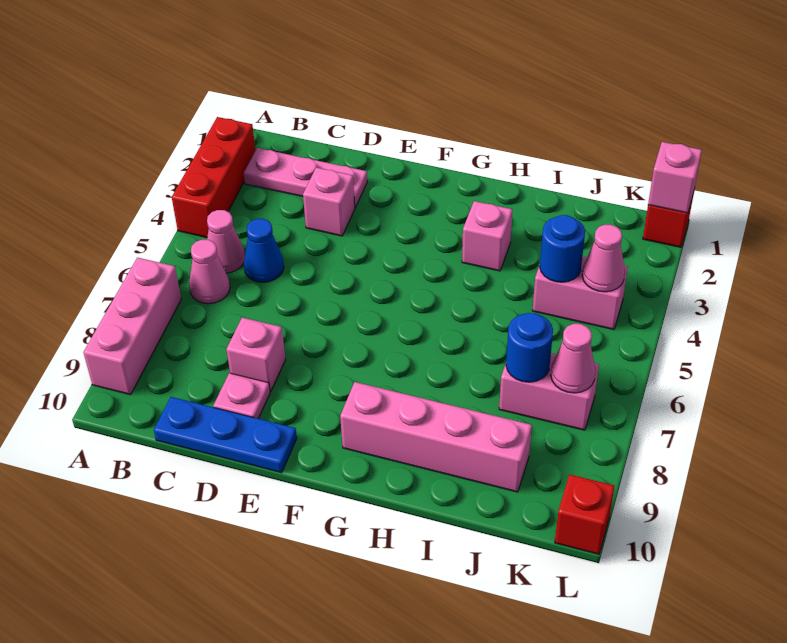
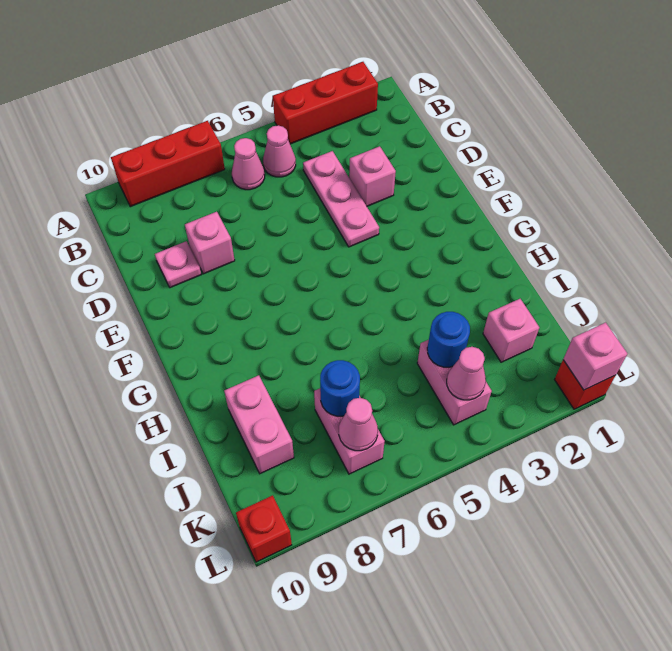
pink 1x3 brick [83,258,181,395] -> red 1x3 brick [111,121,225,207]
pink 1x3 plate [244,148,367,208] -> pink 1x3 plate moved to [303,151,379,247]
blue 1x1 cone [244,219,284,282] -> none
blue 1x3 plate [154,397,297,473] -> none
pink 1x4 brick [340,382,532,492] -> pink 1x2 brick [224,375,294,474]
pink 1x1 brick [462,201,512,271] -> pink 1x1 brick moved to [483,299,539,362]

